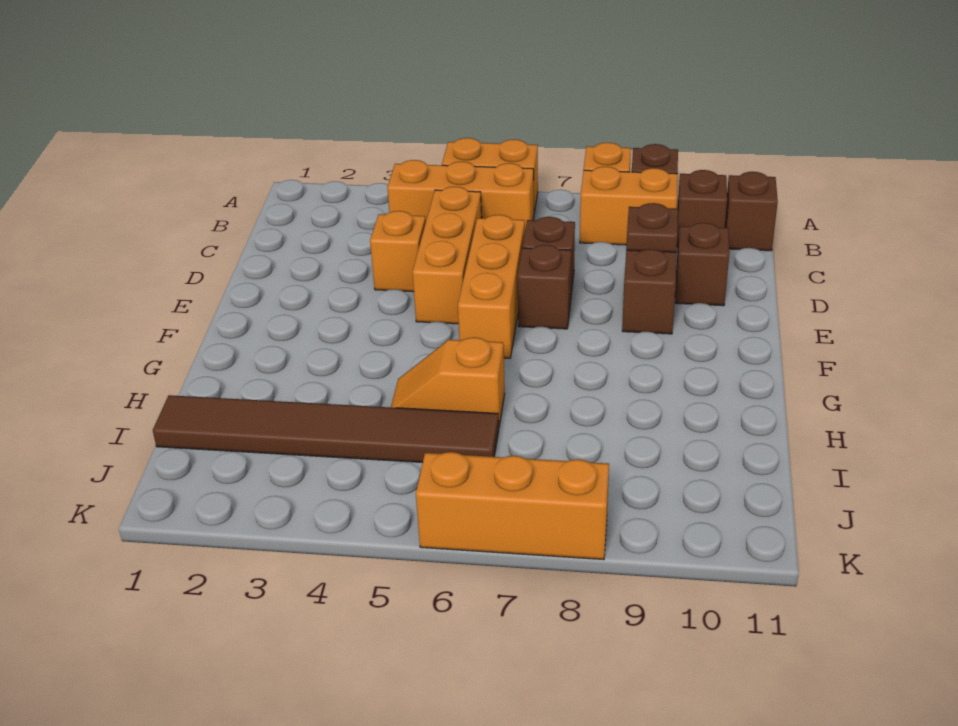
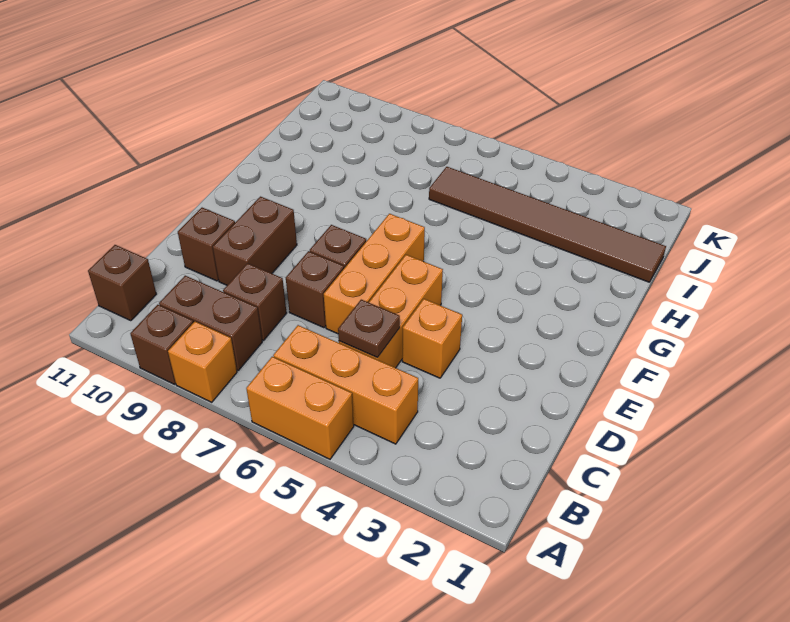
orange 1x2 brick [580,167,678,245] -> brown 1x2 brick [159,276,262,370]
brown 1x1 brick [677,170,727,247] -> brown 1x1 brick moved to [223,263,287,340]
brown 1x1 plate [626,203,678,252] -> brown 1x1 plate moved to [338,300,400,358]
orange 1x2 slope [391,337,505,426] -> none
orange 1x3 brick [416,452,609,560] -> none

